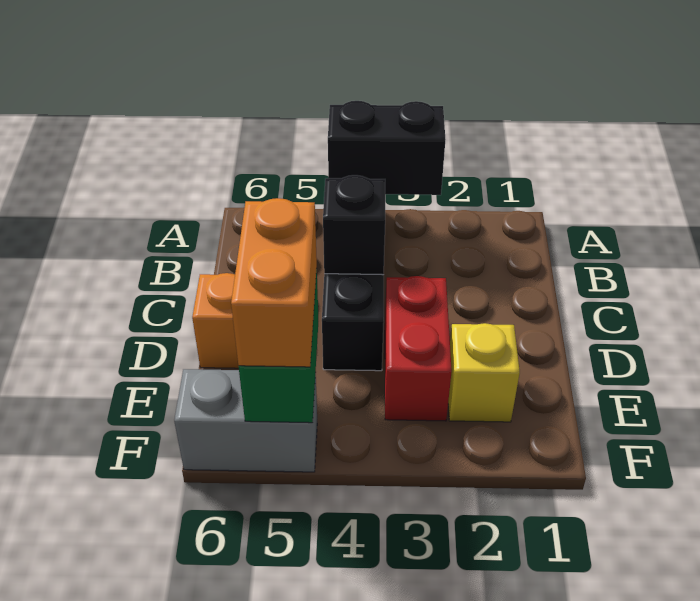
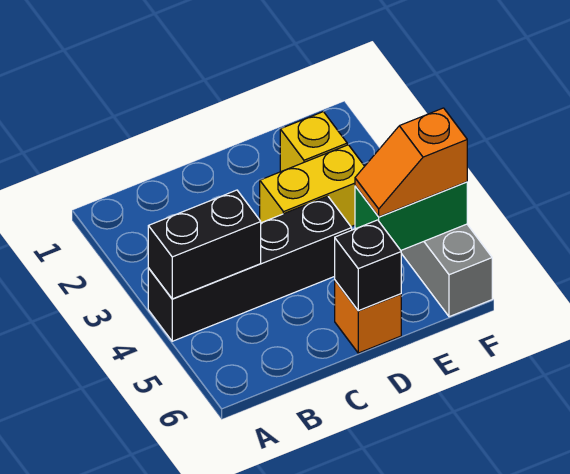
black 1x2 brick [328,101,445,195] -> black 1x2 brick turned to [148,190,261,299]
black 1x1 brick [323,175,385,275] -> black 1x1 brick moved to [335,220,401,311]
red 1x2 brick [385,276,452,421] -> yellow 1x2 brick [260,145,365,227]
orange 1x2 brick [231,198,317,367] -> orange 1x2 slope [355,108,467,217]

